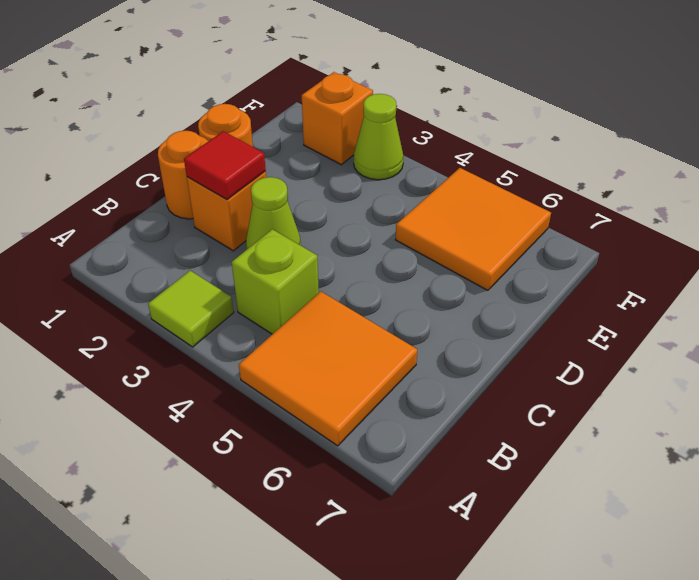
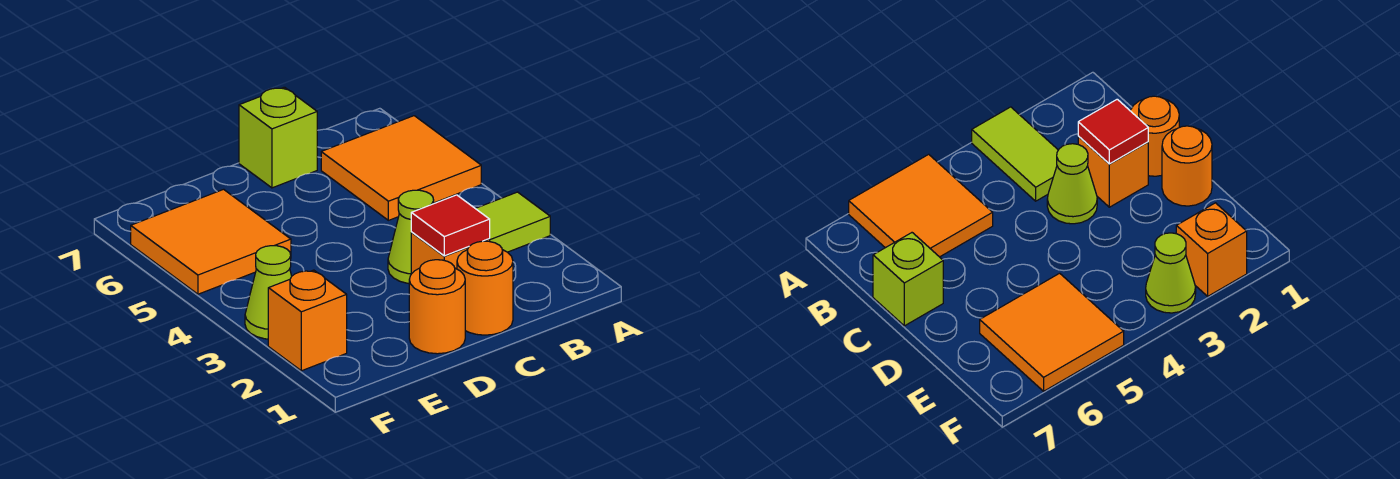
lime 1x1 tile [148,271,234,347] -> lime 1x2 tile [475,192,550,252]
lime 1x1 brick [232,229,319,334] -> lime 1x1 brick moved to [239,87,317,188]

